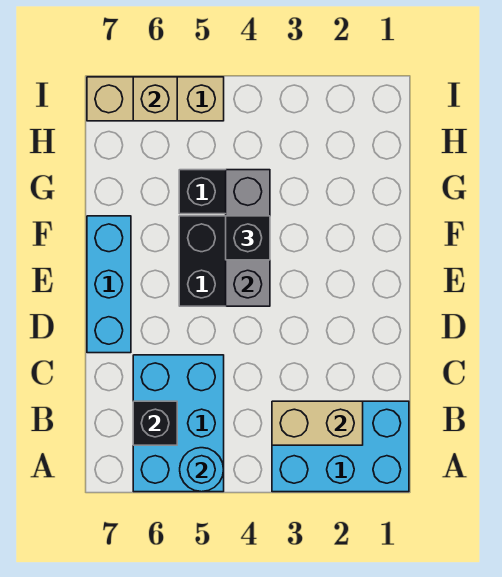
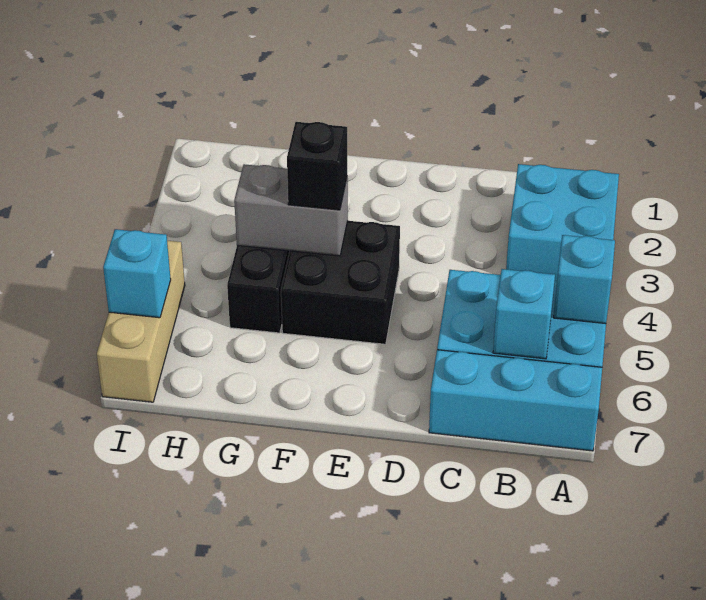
cyan 2x3 brick [272,401,409,492] -> cyan 2x2 brick [506,164,619,281]
cyan 1x1 round brick [180,448,224,492] -> cyan 1x1 brick [554,235,615,324]
tan 1x2 brick [272,401,363,445] -> none
black 1x1 brick [133,401,177,445] -> cyan 1x1 brick [493,269,555,359]
cyan 1x3 brick [87,216,131,353] -> cyan 1x3 brick moved to [429,350,602,451]
grey 1x3 brick [226,170,270,306] -> grey 1x2 brick [234,164,348,256]
tan 1x1 brick [133,77,177,121] -> cyan 1x1 brick [103,229,171,318]

